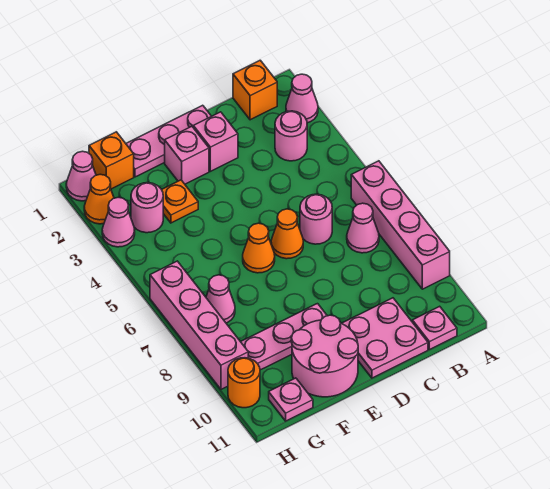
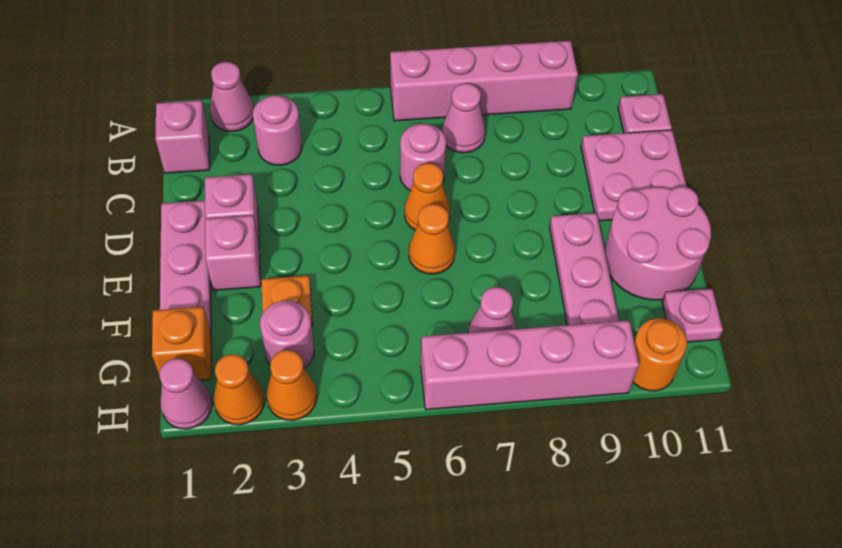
orange 1x1 brick [233,60,277,120] -> pink 1x1 brick [155,100,210,173]
pink 1x1 cone [102,197,135,247] -> orange 1x1 cone [266,350,317,420]

